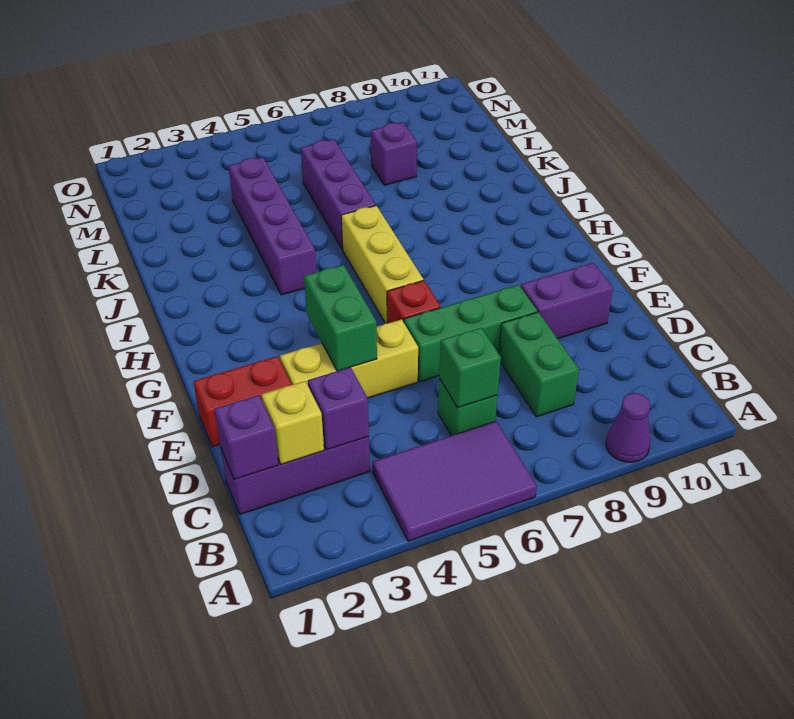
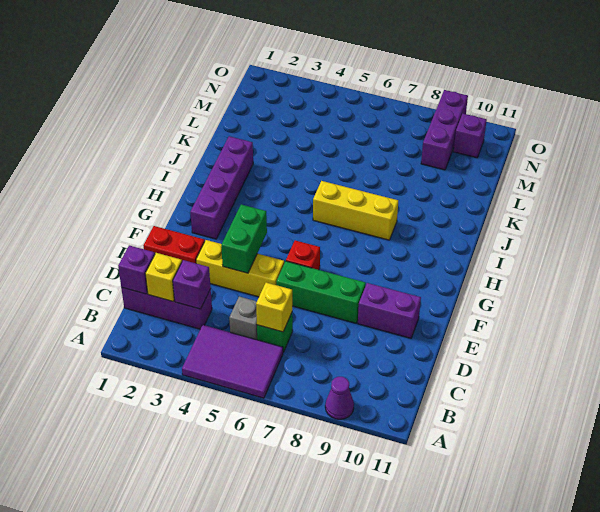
none -> grey 1x1 brick [229,297,257,340]
green 1x1 brick [439,328,501,408] -> yellow 1x1 brick [256,283,292,332]
green 1x2 brick [499,312,579,417] -> none
yellow 1x3 brick [341,206,423,323] -> yellow 1x3 brick turned to [313,181,398,240]
purple 1x4 brick [229,157,316,295] -> purple 1x4 brick moved to [190,136,253,239]
purple 1x3 brick [301,139,376,249] -> purple 1x3 brick moved to [421,90,468,170]
purple 1x1 brick [371,122,417,185] -> purple 1x1 brick moved to [454,114,487,158]

